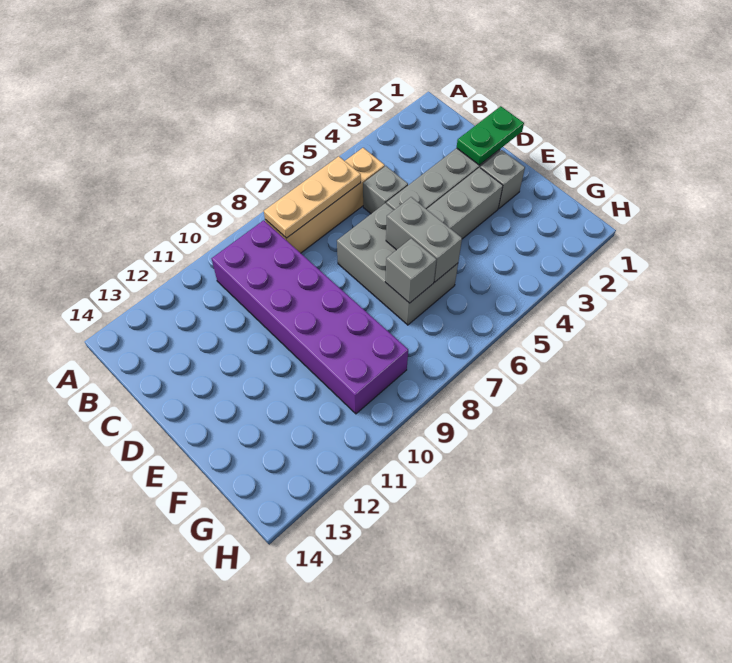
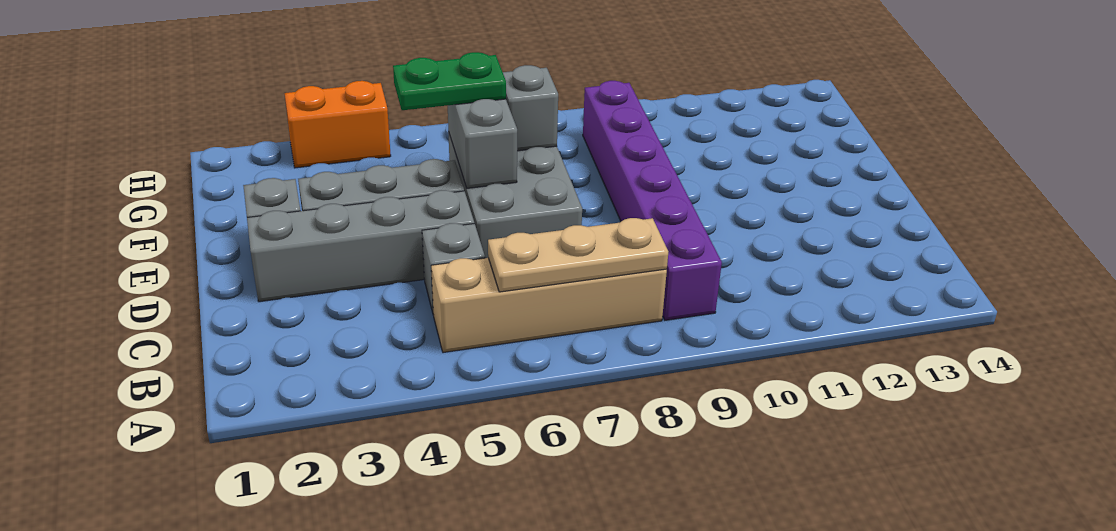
purple 2x6 brick [211,220,408,414] -> purple 1x6 brick [583,81,722,320]
green 1x2 plate [457,106,524,165] -> green 1x2 plate moved to [393,52,506,110]
none -> orange 1x2 brick [285,81,391,168]

